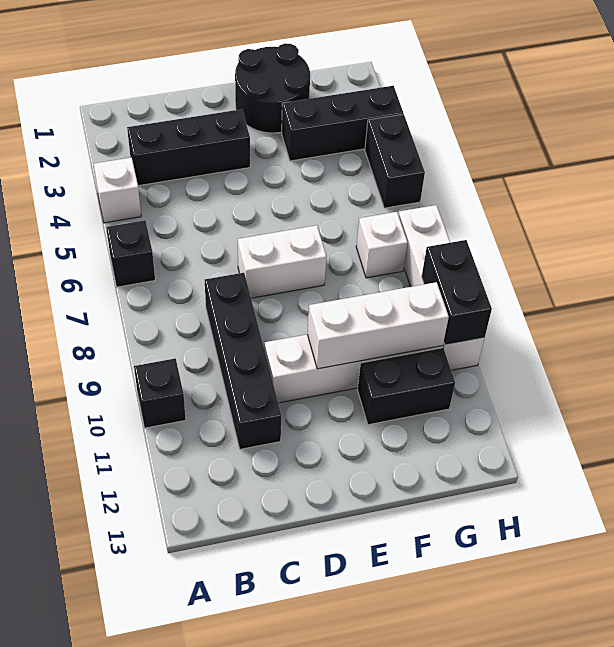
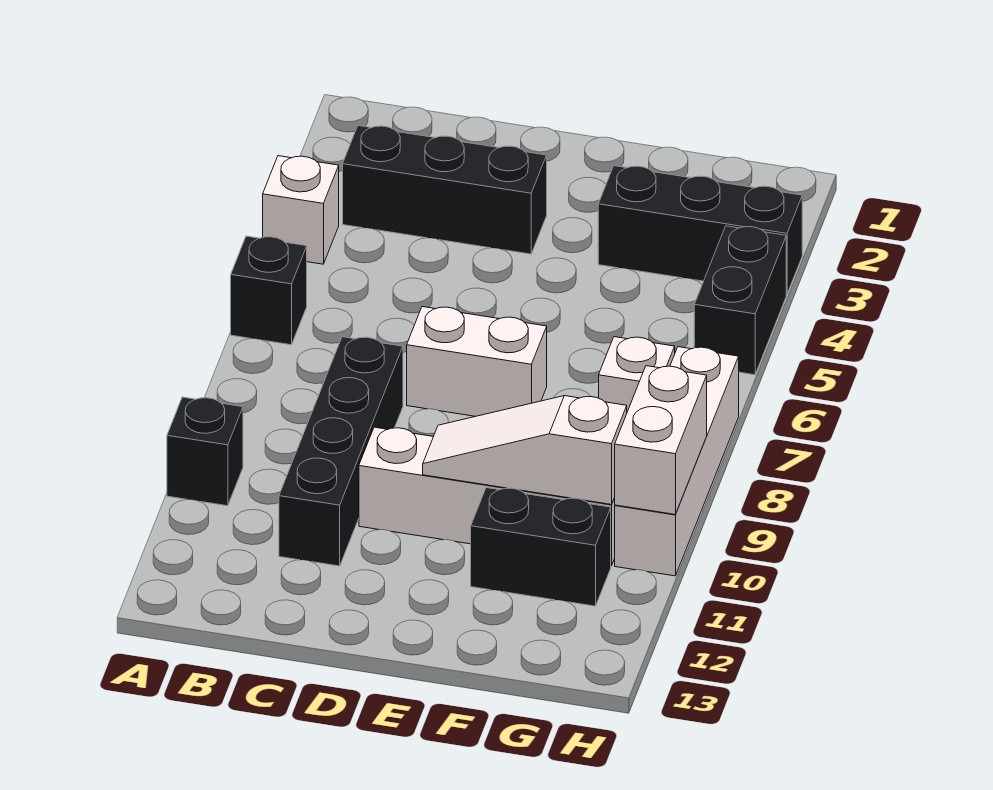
black 2x2 round brick [235,43,310,133] -> none
white 1x3 brick [307,282,449,369] -> white 1x3 slope [423,396,627,504]
black 1x2 brick [422,240,492,345] -> white 1x2 brick [615,366,707,515]

